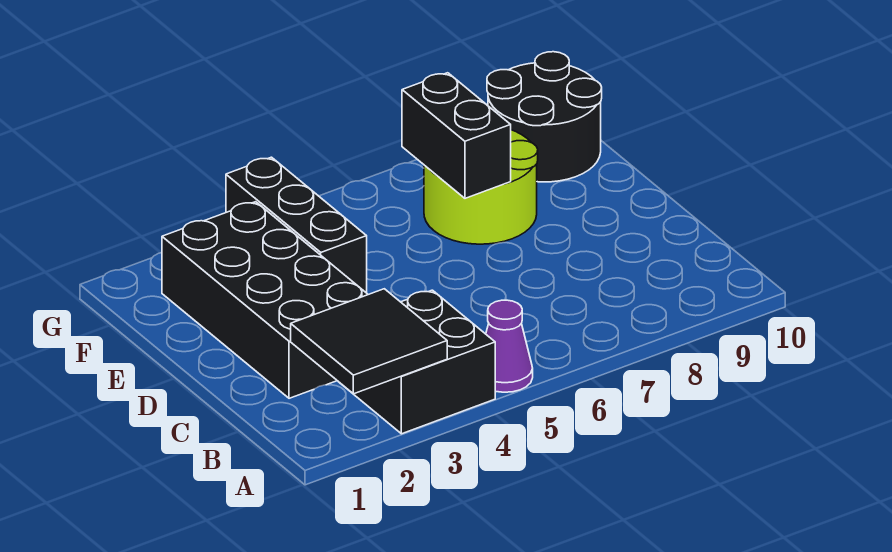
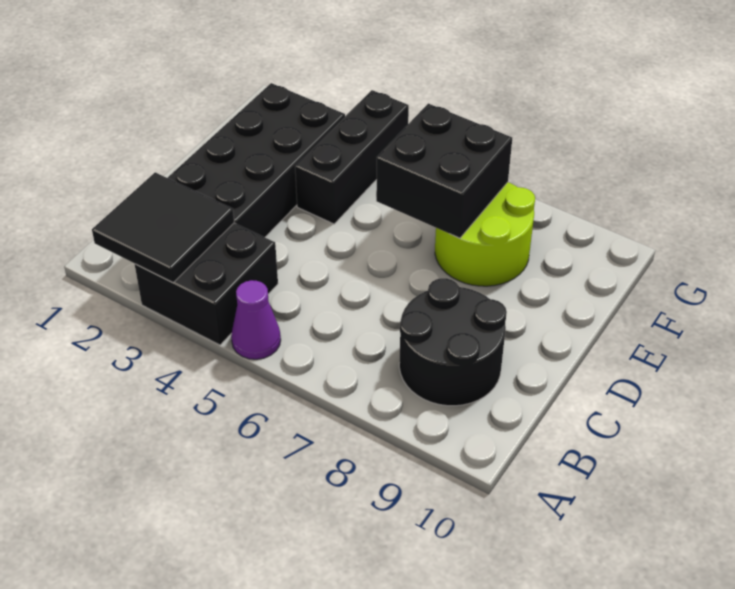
black 1x2 brick [402,73,511,198] -> black 2x2 brick [376,103,512,238]
black 2x2 round brick [487,52,602,182] -> black 2x2 round brick moved to [399,278,507,406]

